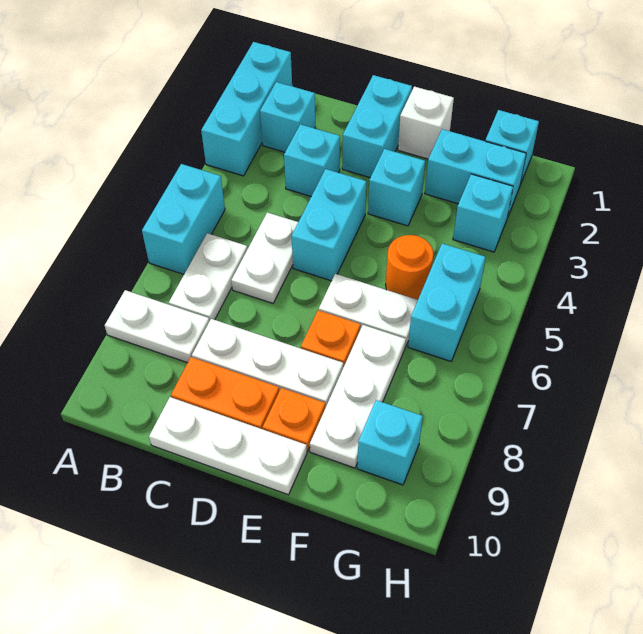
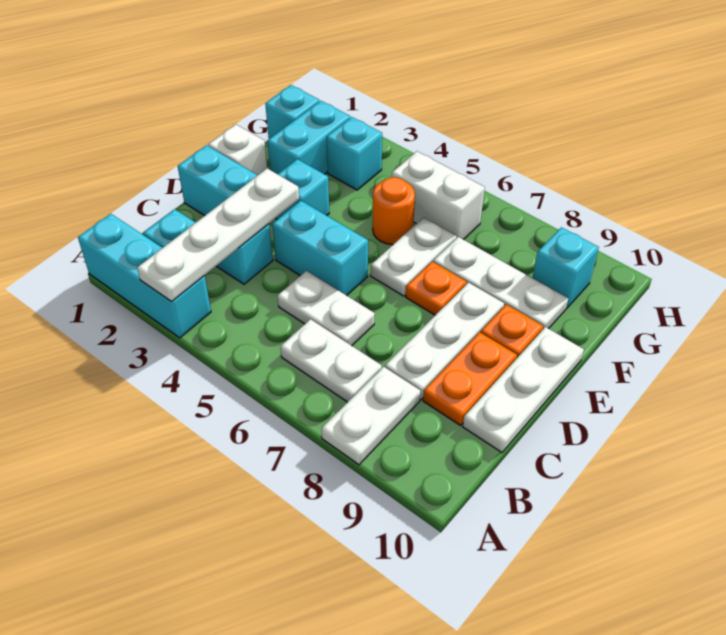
none -> white 1x4 plate [137,169,299,302]
cyan 1x2 brick [142,164,225,274] -> none
cyan 1x2 brick [408,244,485,361] -> white 1x2 brick [392,151,485,240]

